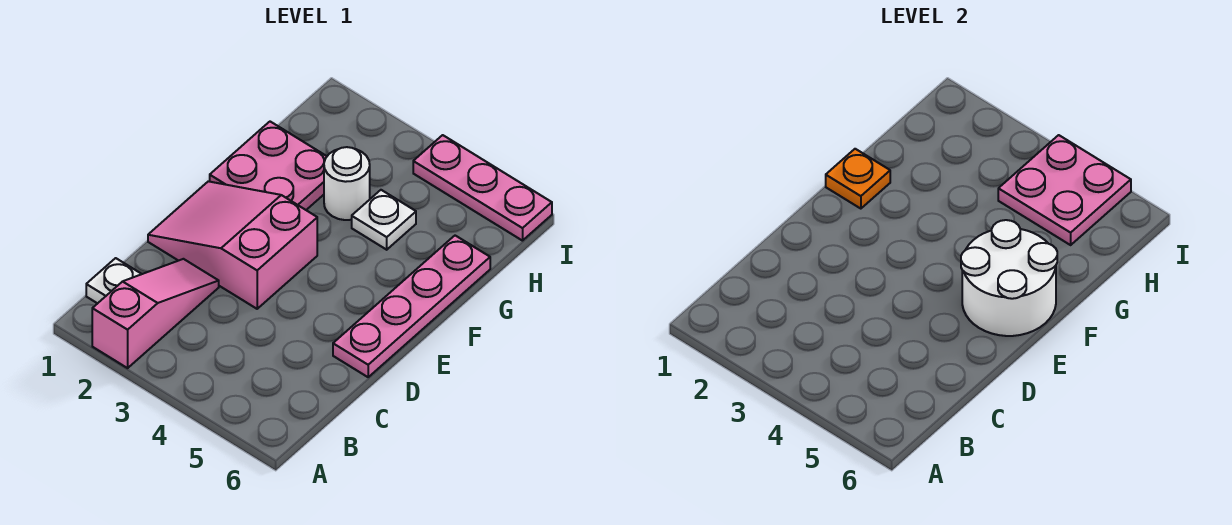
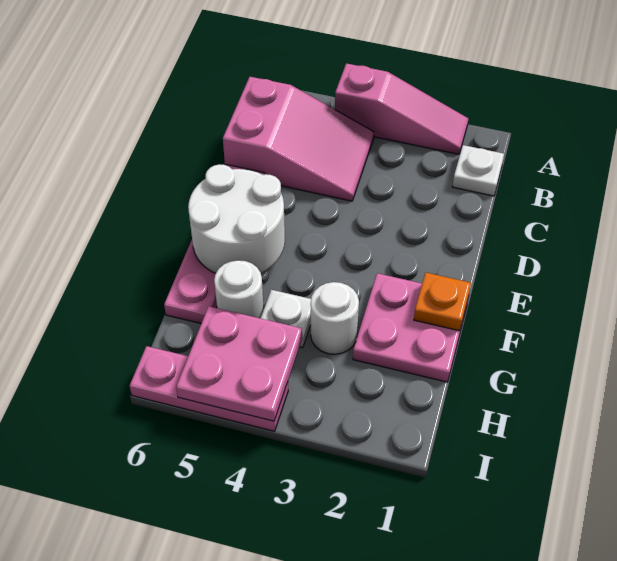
pink 1x3 slope [92,259,219,368] -> pink 1x3 slope turned to [335,63,468,154]
pink 2x3 slope [148,181,317,309] -> pink 2x3 slope moved to [223,77,374,201]
none -> white 1x1 round brick [214,260,264,318]

